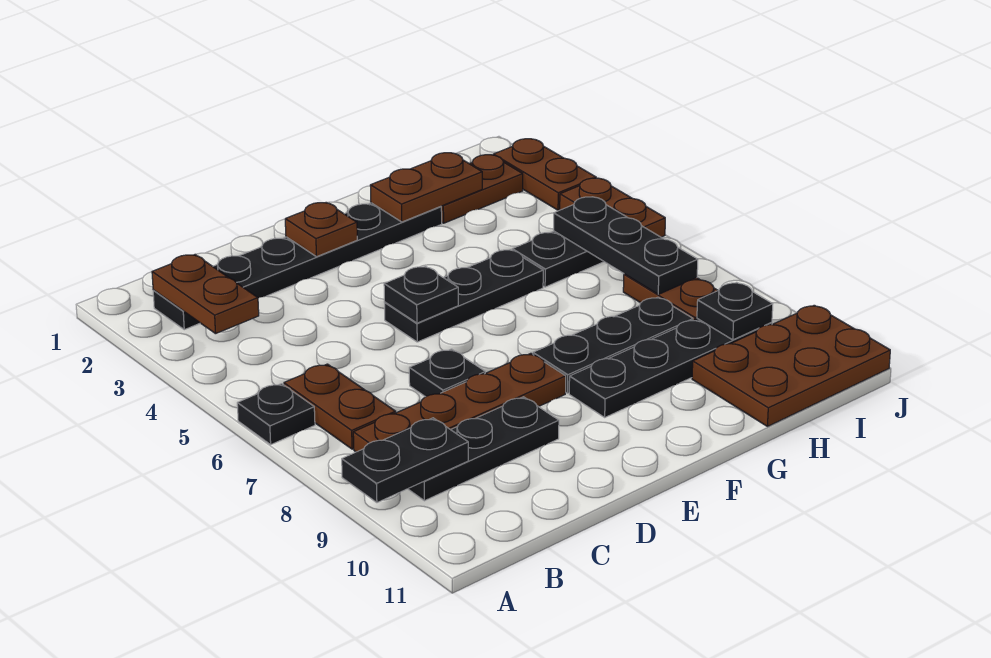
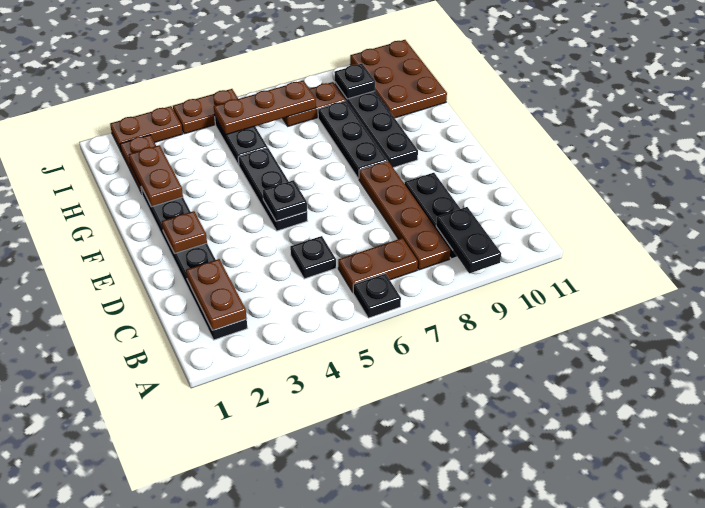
brown 1x2 plate [152,255,259,334] -> brown 1x2 plate turned to [186,259,247,330]
black 1x1 plate [409,349,485,397] -> black 1x1 plate moved to [290,236,336,279]
black 1x3 plate [554,197,698,294] -> brown 1x3 plate [214,80,316,135]

